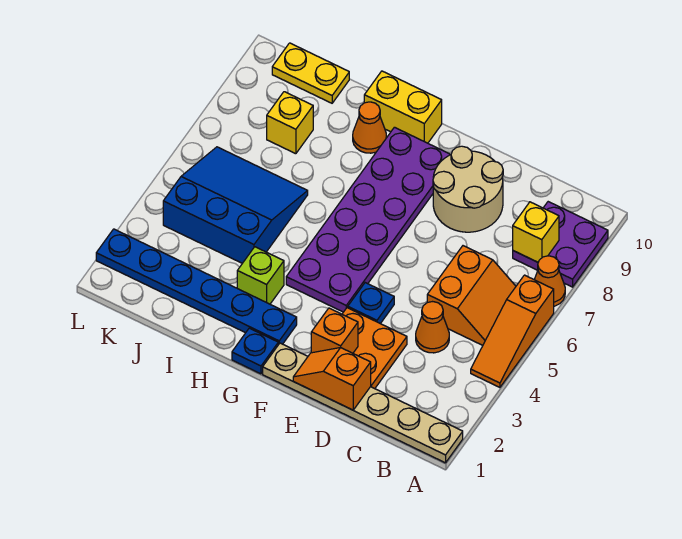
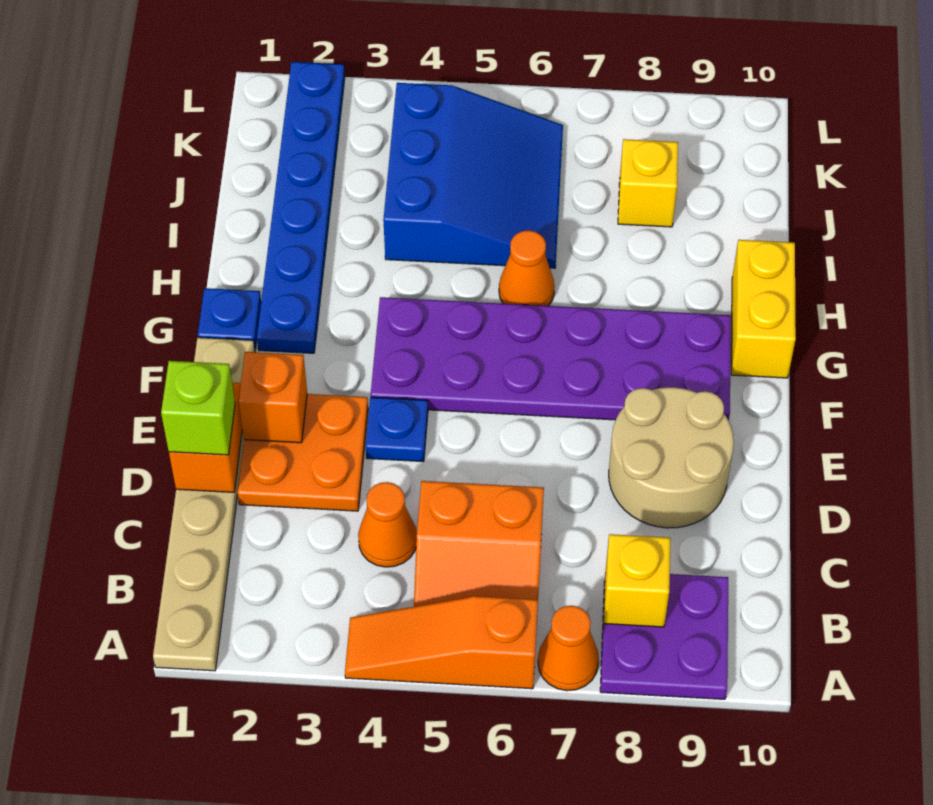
lime 1x1 brick [237,247,284,304] -> lime 1x1 brick moved to [161,361,235,455]
orange 1x1 cone [353,102,386,153] -> orange 1x1 cone moved to [499,230,555,306]
yellow 1x2 plate [272,43,349,103] -> none

